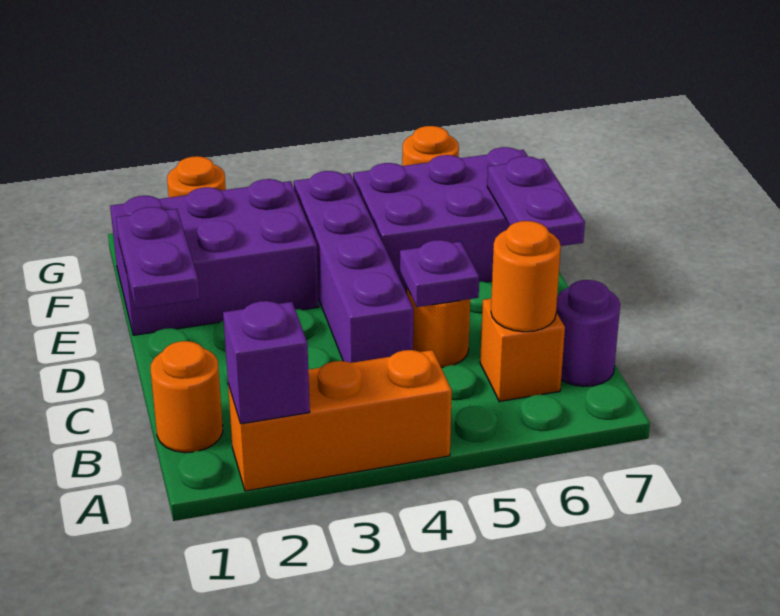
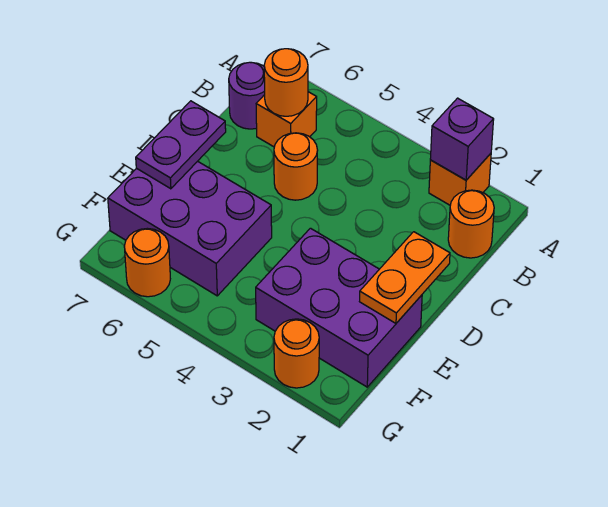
orange 1x3 brick [228,350,452,491] -> orange 1x1 brick [429,154,491,205]
purple 1x4 brick [294,171,413,363] -> none
purple 1x1 plate [400,240,479,307] -> none
purple 1x2 plate [116,207,200,309] -> orange 1x2 plate [360,232,450,323]

